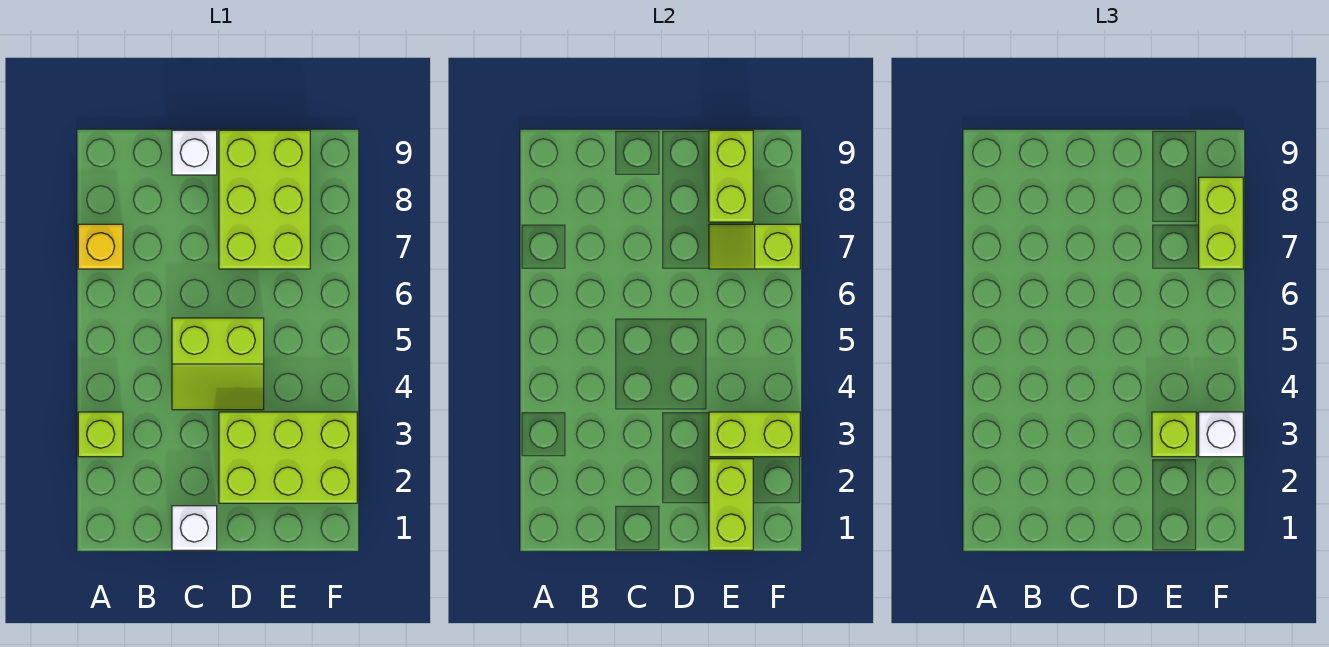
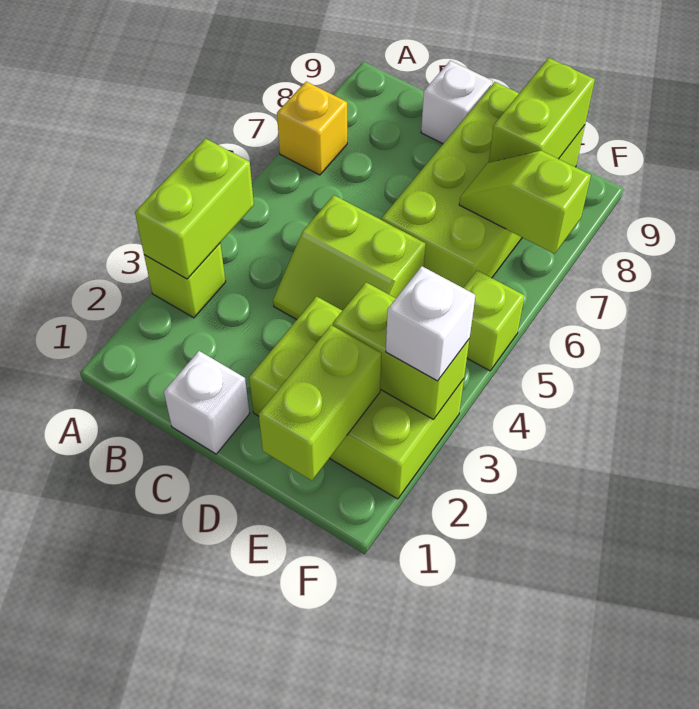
lime 2x3 brick [219,130,310,269] -> lime 2x4 brick [382,82,585,288]
lime 1x1 brick [1152,412,1196,457] -> lime 1x1 brick moved to [464,271,525,371]
lime 1x2 brick [1199,177,1243,269] -> lime 1x2 brick moved to [135,138,254,279]

